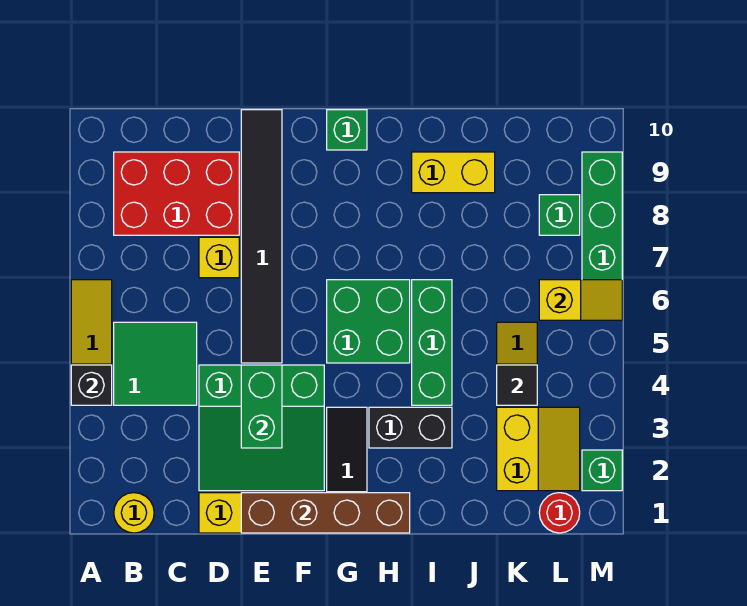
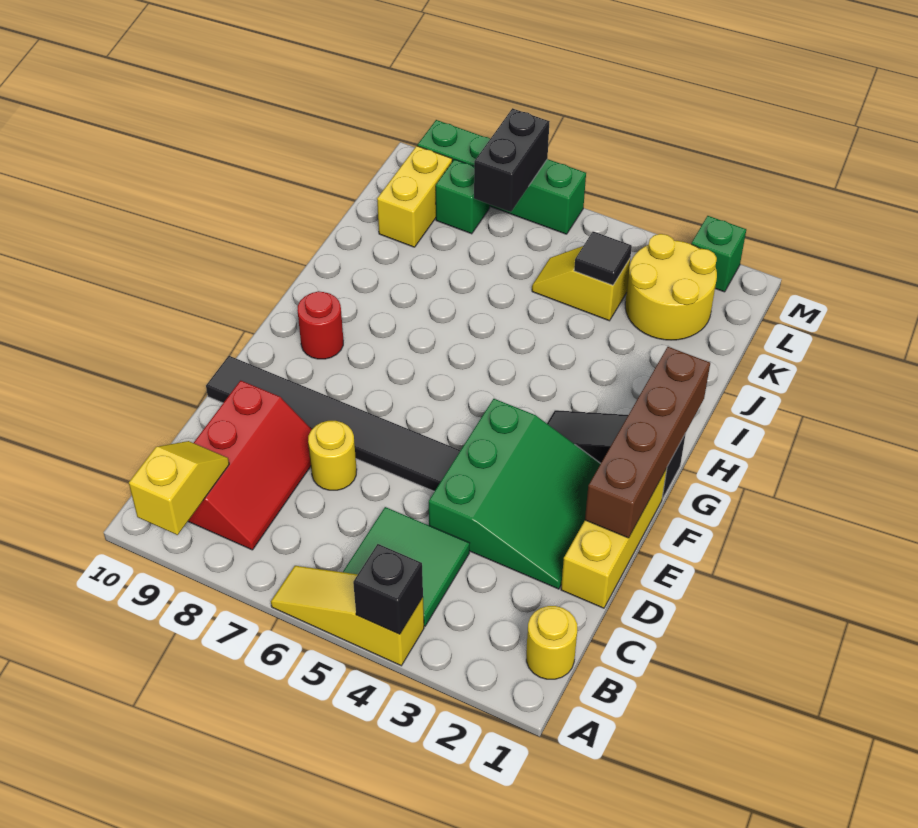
red 2x3 brick [114,152,239,235] -> red 2x3 slope [188,381,312,550]
yellow 1x1 brick [199,237,239,278] -> yellow 1x1 round brick [308,421,357,490]
green 1x2 brick [241,365,282,448] -> none
green 2x2 brick [327,280,410,363] -> none
green 1x1 brick [327,110,367,150] -> none
black 1x2 brick [369,407,452,448] -> black 1x2 brick moved to [474,108,550,212]
green 1x3 brick [412,280,452,405] -> none
yellow 1x2 brick [412,152,495,193] -> yellow 1x2 brick moved to [377,146,452,247]
yellow 2x2 slope [497,407,580,491] -> yellow 2x2 round brick [625,234,717,340]
red 1x1 round brick [539,493,580,533] -> red 1x1 round brick moved to [297,291,343,359]
yellow 1x2 slope [539,280,622,320] -> yellow 1x2 slope moved to [129,441,229,535]

